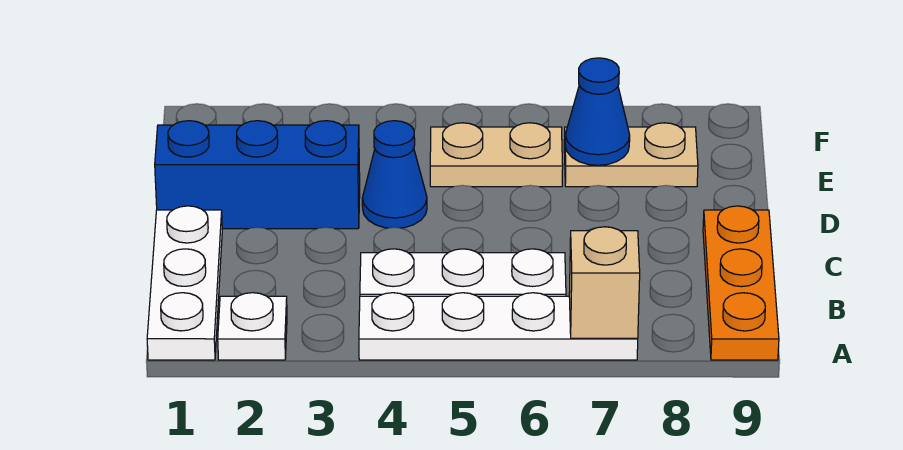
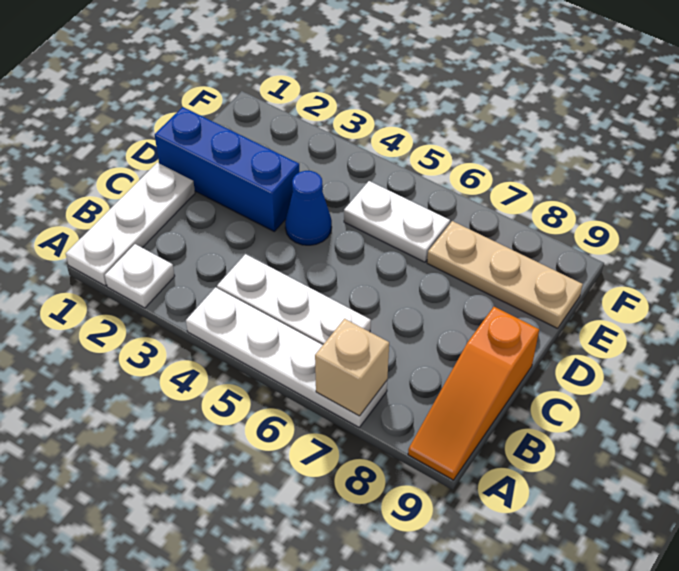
orange 1x3 plate [703,206,779,360] -> orange 1x3 slope [408,307,539,480]
tan 1x2 plate [430,123,563,187] -> white 1x2 plate [344,181,450,262]
tan 1x2 plate [564,123,698,187] -> tan 1x3 plate [427,221,583,328]
blue 1x1 cone [565,58,630,165] -> none

